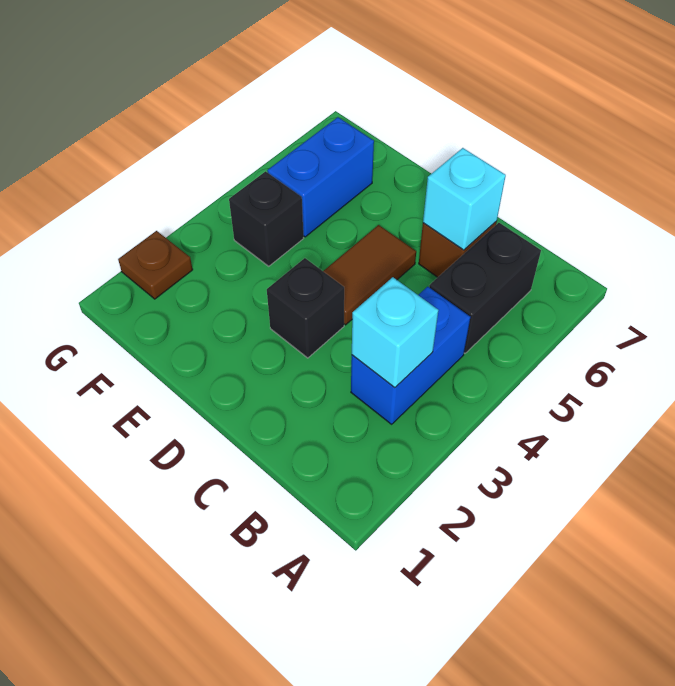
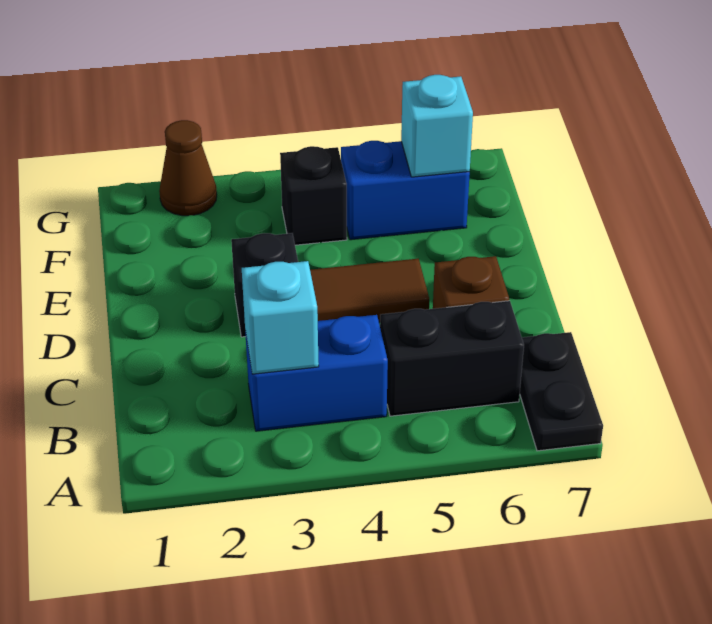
none -> black 1x2 plate [520,332,603,451]
cyan 1x1 brick [423,148,506,250] -> cyan 1x1 brick moved to [401,75,473,177]
brown 1x1 plate [118,231,193,299] -> brown 1x1 cone [159,120,217,216]

